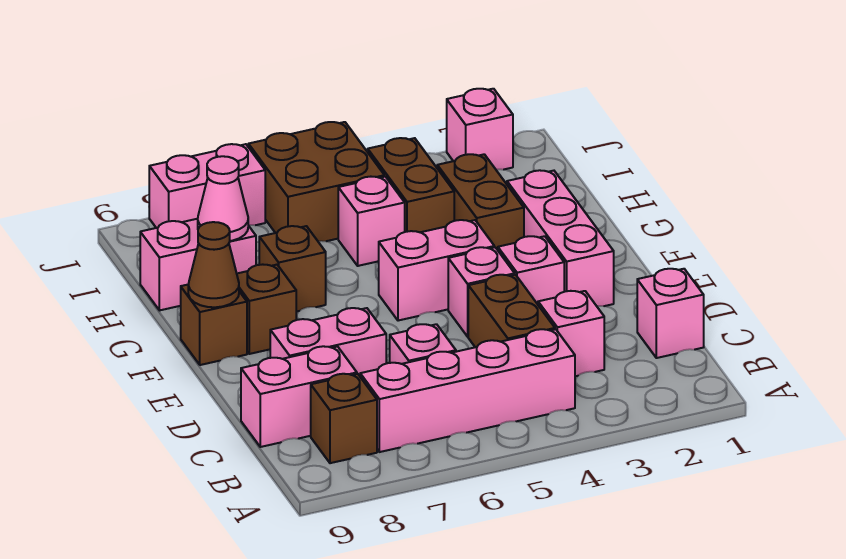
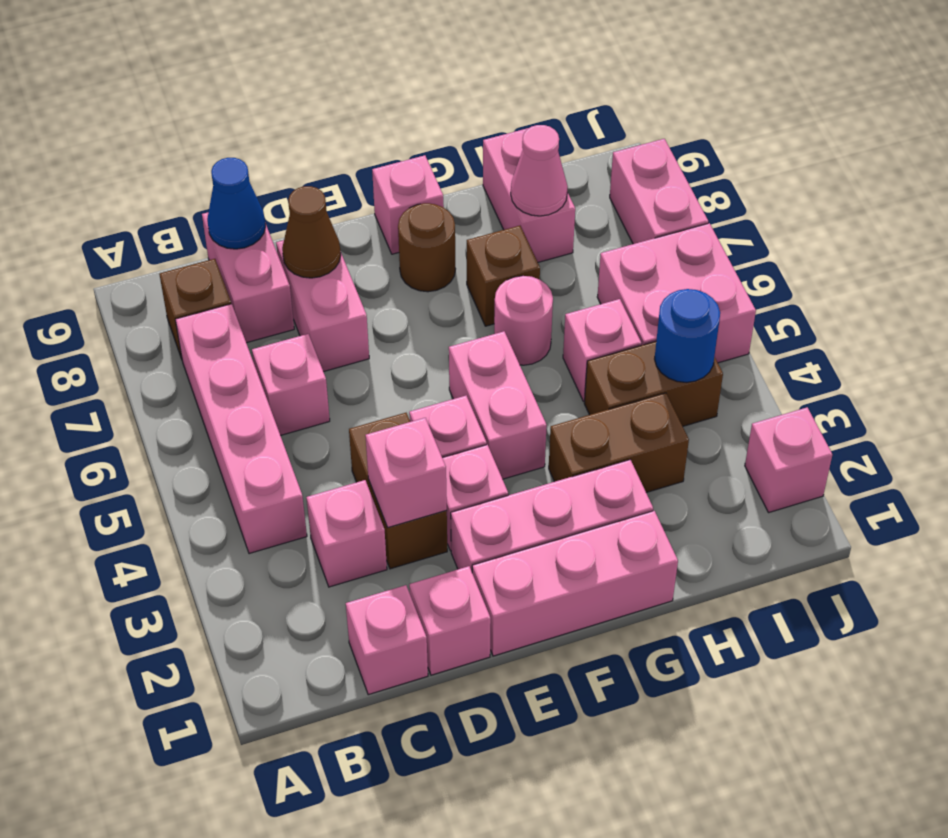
brown 1x2 brick [468,275,555,347] -> brown 1x2 brick turned to [349,413,447,569]
none -> blue 1x1 cone [207,158,265,249]
none -> pink 1x1 brick [409,566,491,675]
none -> pink 1x1 brick [365,418,447,528]
none -> pink 1x3 brick [472,511,678,656]
brown 1x1 brick [237,264,296,354] -> brown 1x1 round brick [398,203,455,292]
brown 1x1 brick [181,285,247,365] -> pink 1x1 brick [372,155,444,254]
brown 1x1 cone [188,222,239,307] -> brown 1x1 cone moved to [282,186,341,278]
none -> pink 1x1 round brick [494,276,553,365]
none -> blue 1x1 round brick [655,289,720,382]
brown 2x2 brick [248,122,384,241] -> pink 2x2 brick [597,223,756,363]

